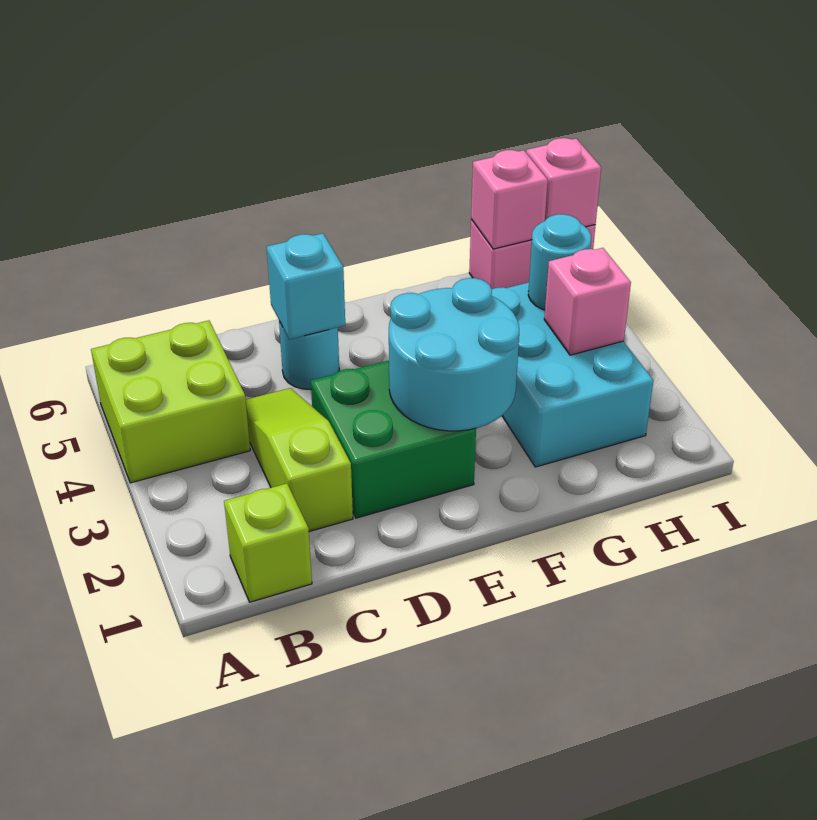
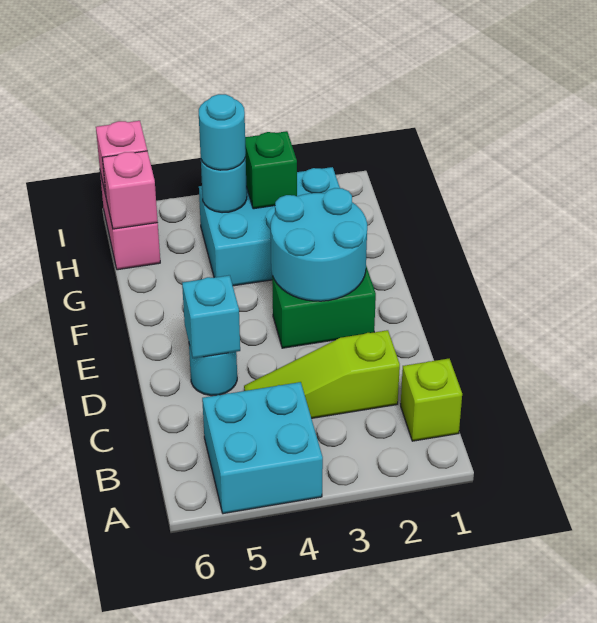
lime 2x2 brick [91,321,250,483] -> cyan 2x2 brick [202,382,323,514]
green 2x2 brick [311,360,476,518] -> green 1x2 brick [272,266,376,348]
pink 1x1 brick [544,248,631,355] -> green 1x1 brick [245,131,297,209]
none -> cyan 1x1 round brick [199,94,246,170]

